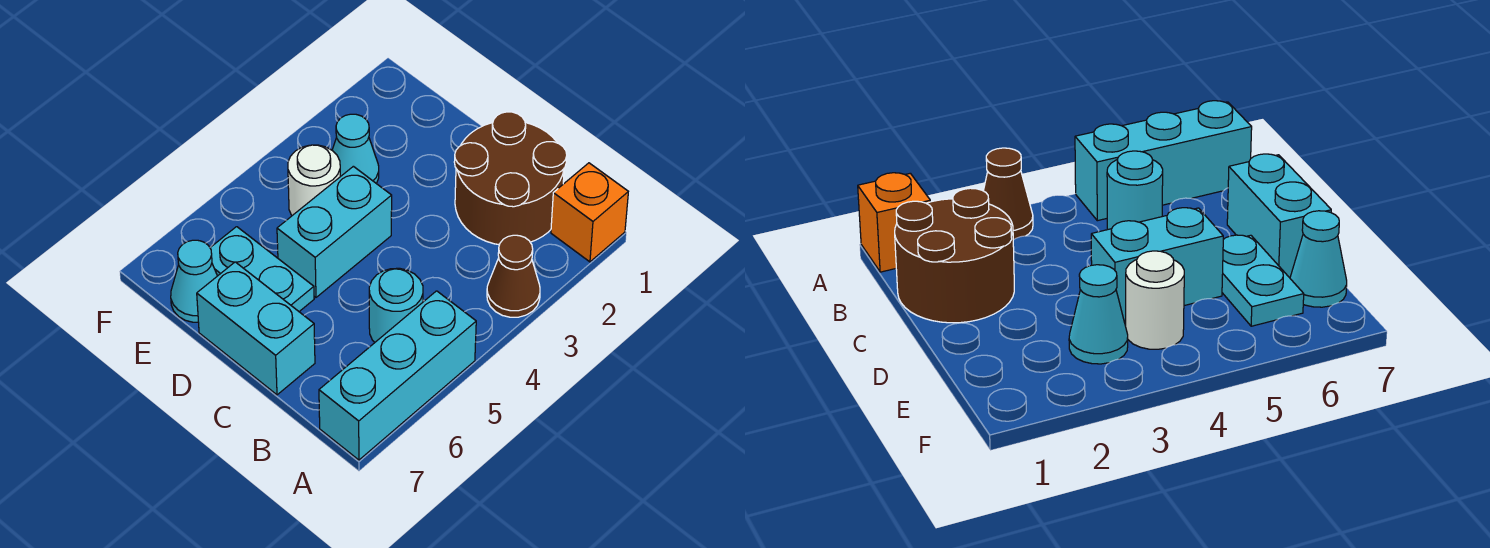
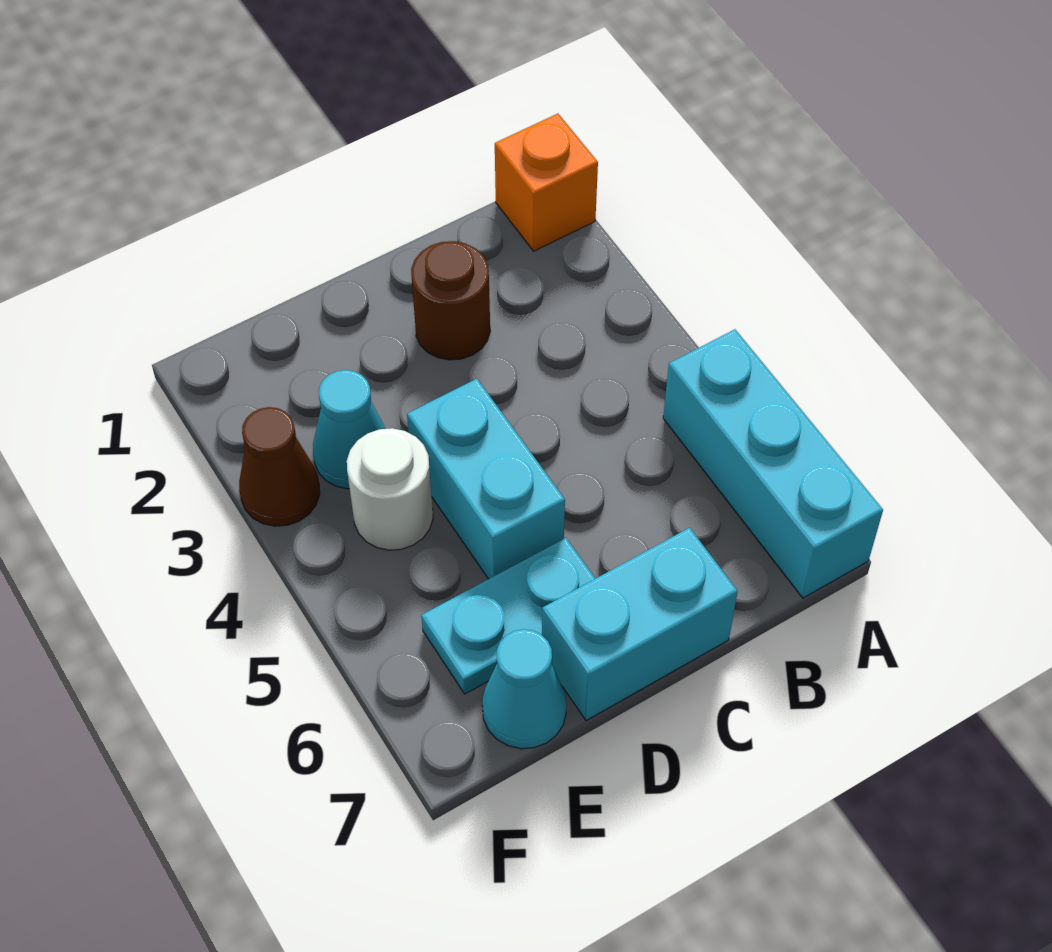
brown 1x1 cone [487,235,540,317] -> brown 1x1 cone moved to [239,407,320,526]
brown 2x2 round brick [454,112,567,245] -> brown 1x1 round brick [411,241,490,360]
cyan 1x1 round brick [369,268,423,342] -> none

